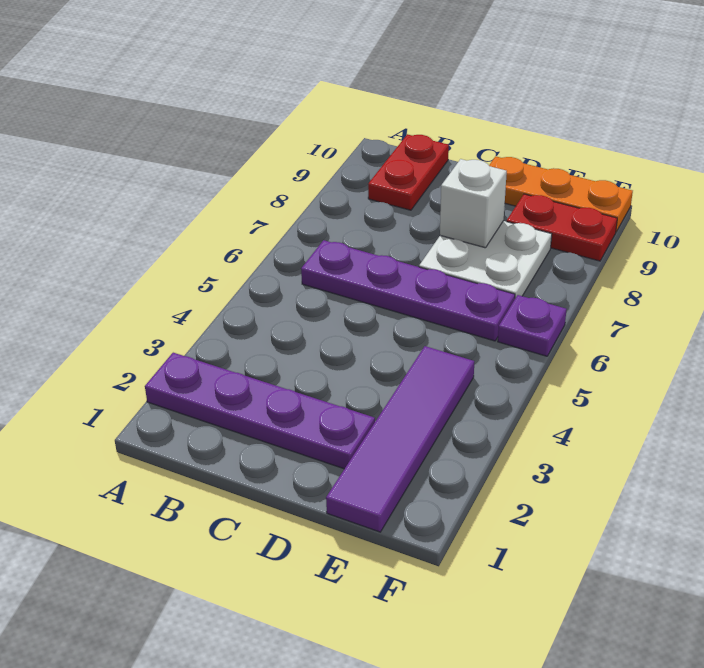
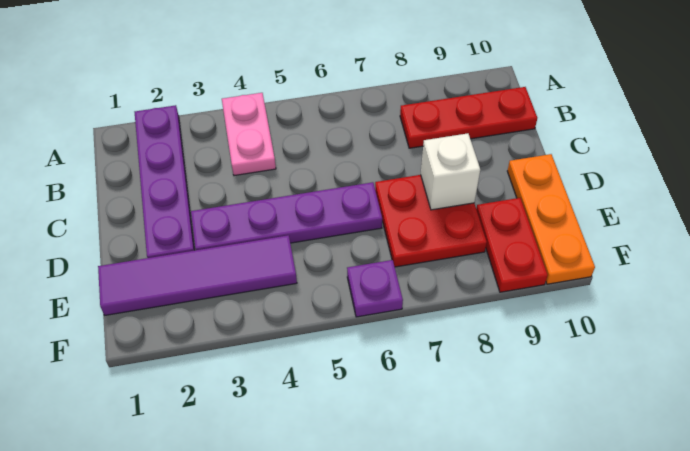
none -> pink 1x2 plate [222,93,276,176]
purple 1x4 plate [301,240,515,341] -> purple 1x4 plate turned to [191,182,382,250]
red 1x2 plate [368,134,449,210] -> red 1x3 plate [400,87,537,148]
white 2x2 plate [419,221,552,298] -> red 2x2 plate [375,175,487,267]

